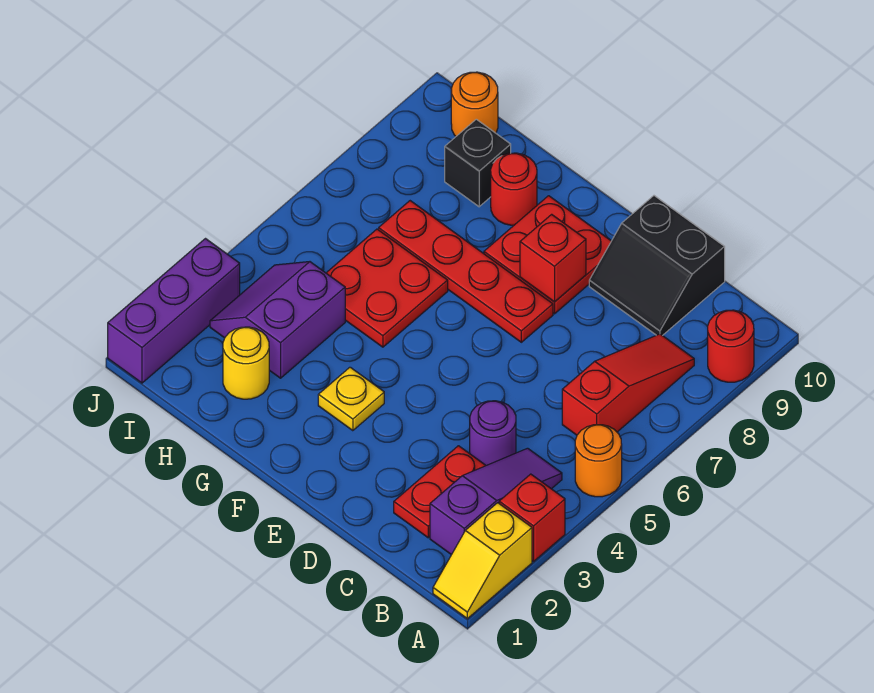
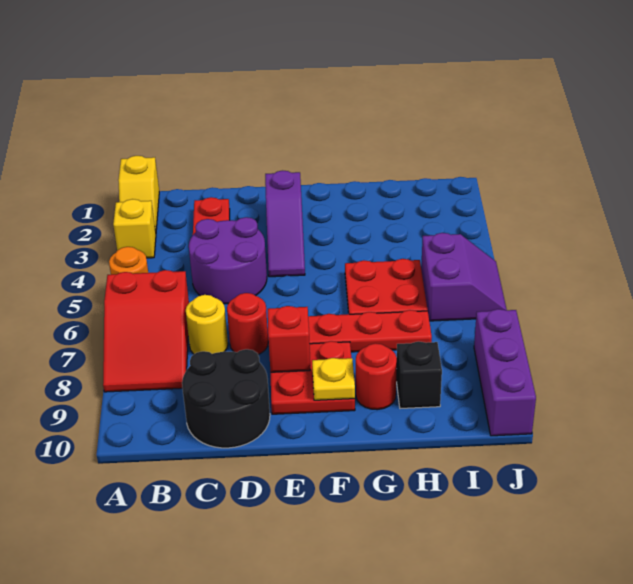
yellow 1x2 slope [433,503,532,619] -> yellow 1x2 slope turned to [118,156,159,231]
red 1x1 brick [499,474,565,561] -> yellow 1x1 brick [113,199,156,258]
red 1x1 round brick [708,310,754,382] -> red 1x1 round brick moved to [227,293,268,354]
purple 1x3 slope [430,448,562,555] -> purple 1x3 slope moved to [265,171,305,277]
red 1x3 slope [562,334,694,435] -> red 2x3 slope [103,270,189,392]
purple 1x1 round brick [470,401,516,465] -> purple 2x2 round brick [189,217,267,304]
black 2x2 slope [589,196,725,336] -> black 2x2 round brick [182,349,270,448]
yellow 1x1 plate [318,367,384,431] -> yellow 1x1 plate moved to [312,358,355,400]
yellow 1x1 round brick [223,327,269,399] -> yellow 1x1 round brick moved to [186,295,228,354]
purple 2x2 slope [210,262,345,378] -> purple 2x2 slope moved to [421,233,507,321]
orange 1x1 round brick [451,72,498,136] -> none
purple 1x3 brick [108,239,240,383] -> purple 1x3 brick moved to [474,309,536,436]

